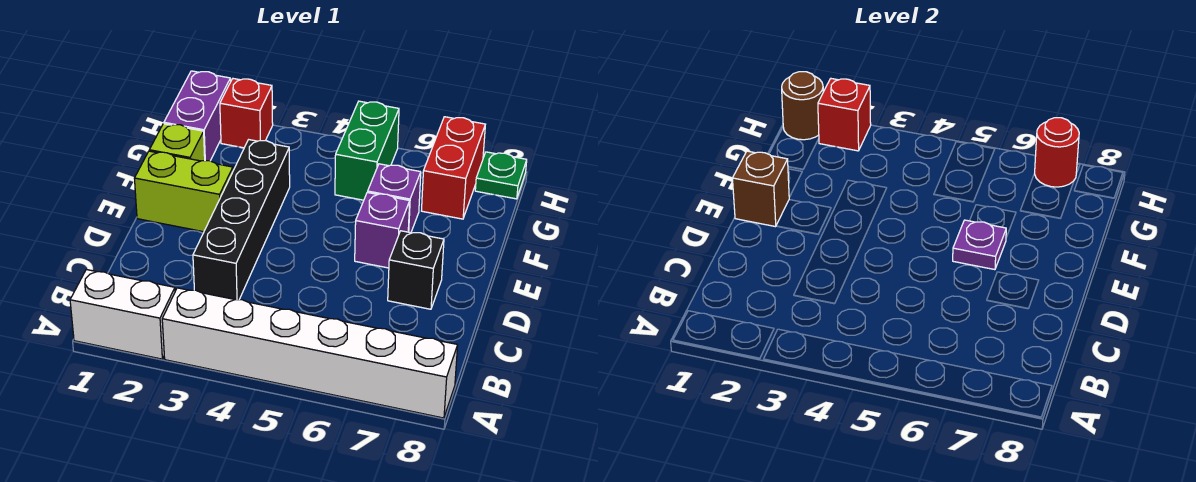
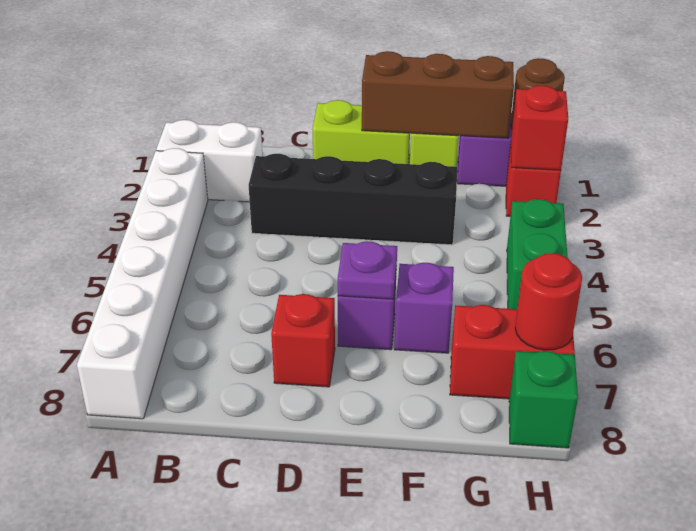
white 1x2 brick [70,270,175,359] -> white 1x2 brick turned to [156,120,262,202]
black 1x1 brick [388,231,444,309] -> red 1x1 brick [271,294,335,387]
lime 1x2 brick [134,151,233,232] -> lime 1x2 brick turned to [312,100,410,164]
brown 1x1 brick [732,151,789,227] -> brown 1x3 brick [362,51,514,138]
green 1x2 brick [335,101,399,200] -> green 1x2 brick turned to [507,199,568,309]
green 1x1 plate [475,152,527,199] -> green 1x1 brick [509,351,578,448]

